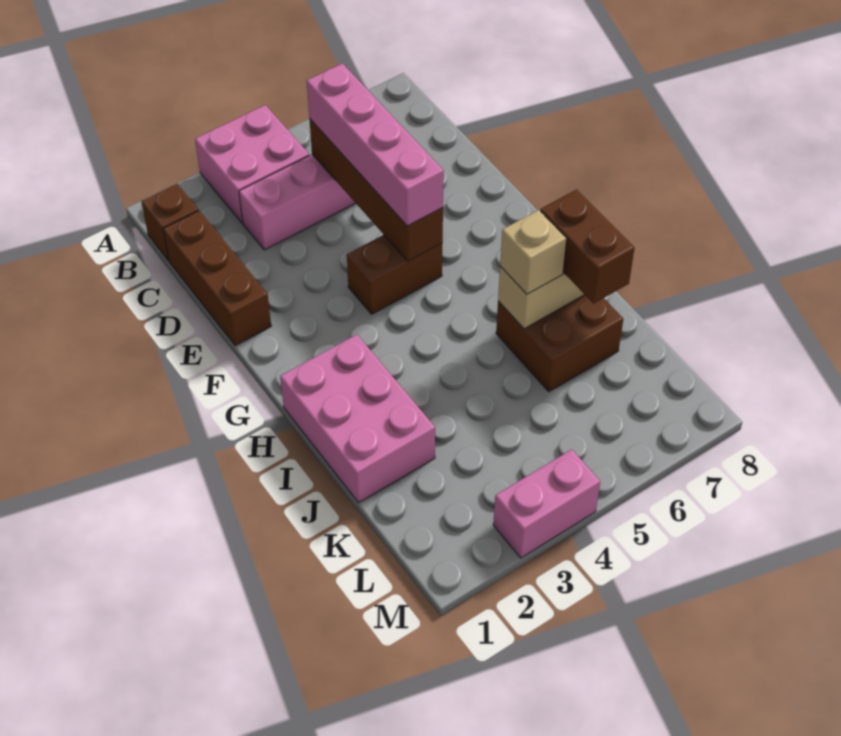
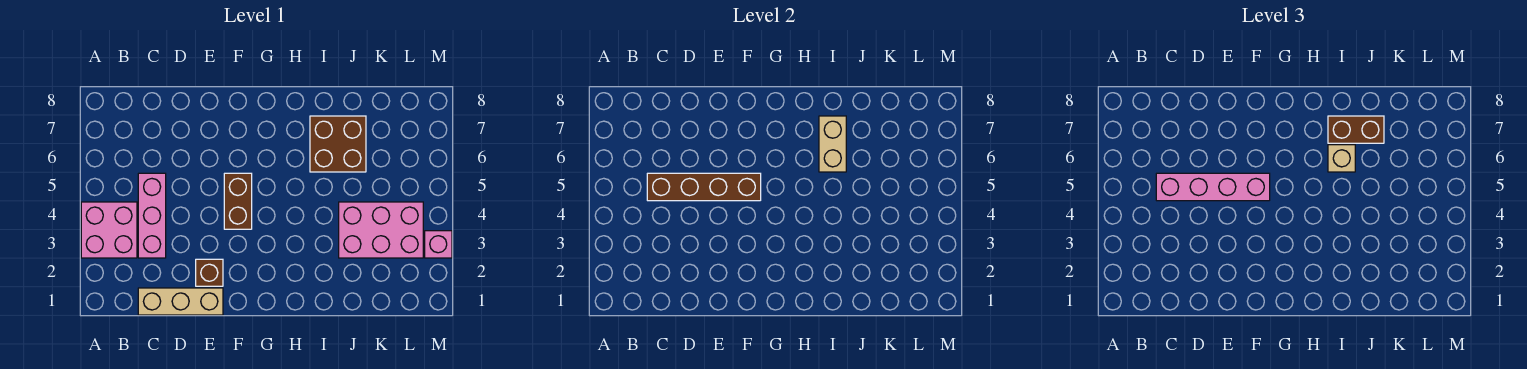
brown 1x1 brick [141,184,199,261] -> brown 1x1 brick moved to [196,259,223,286]
brown 1x3 brick [163,211,271,346] -> tan 1x3 brick [138,288,223,315]
pink 2x3 brick [280,334,435,503] -> pink 2x3 brick moved to [339,202,423,258]
pink 1x2 brick [493,449,600,558] -> pink 1x1 brick [425,231,452,258]

